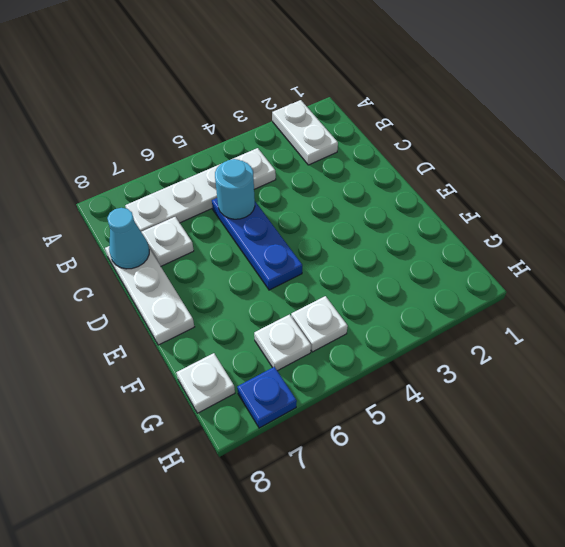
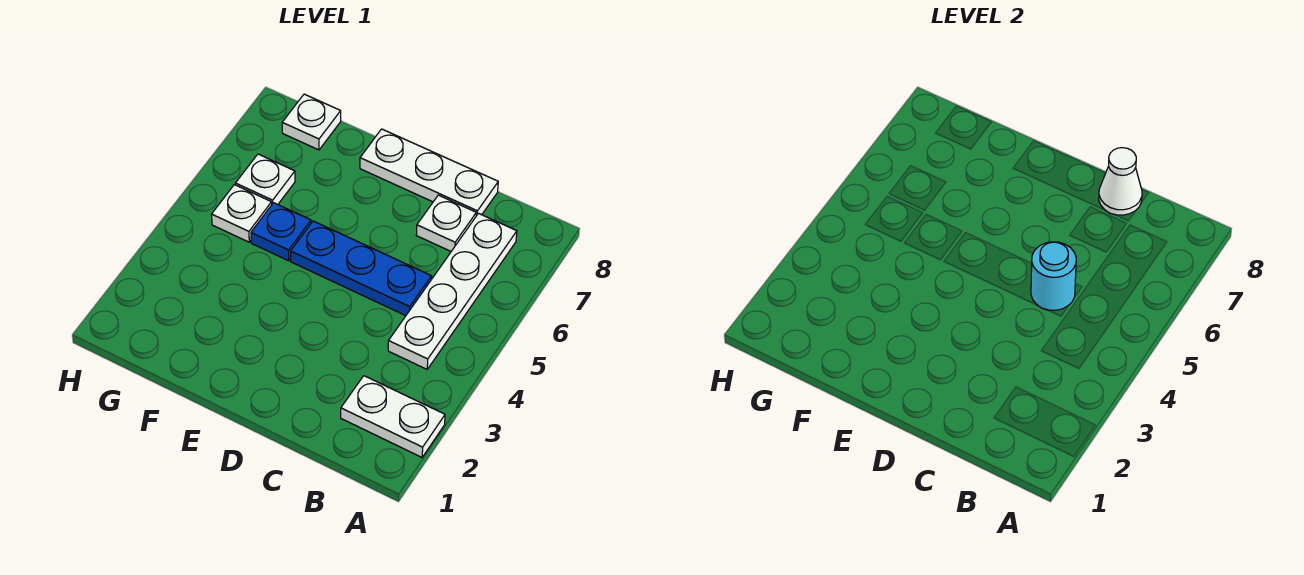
cyan 1x1 cone [107,208,149,269] -> white 1x1 cone [1099,148,1142,215]
blue 1x1 plate [237,367,297,428] -> blue 1x1 plate moved to [251,203,311,261]

